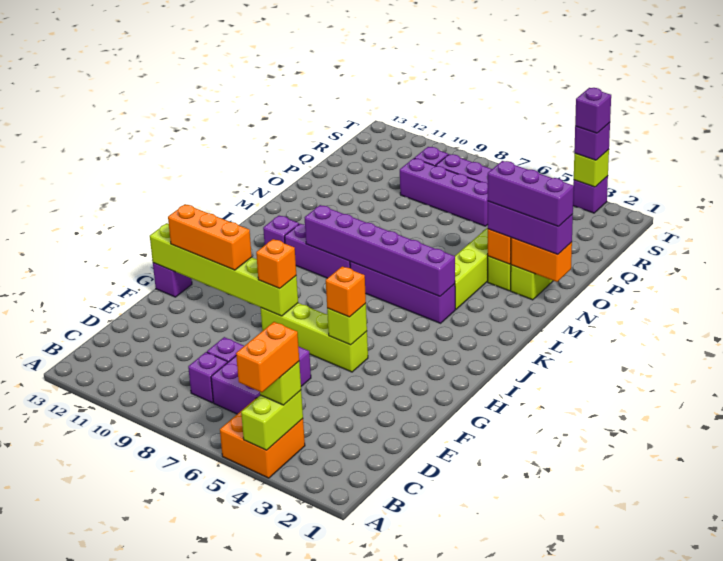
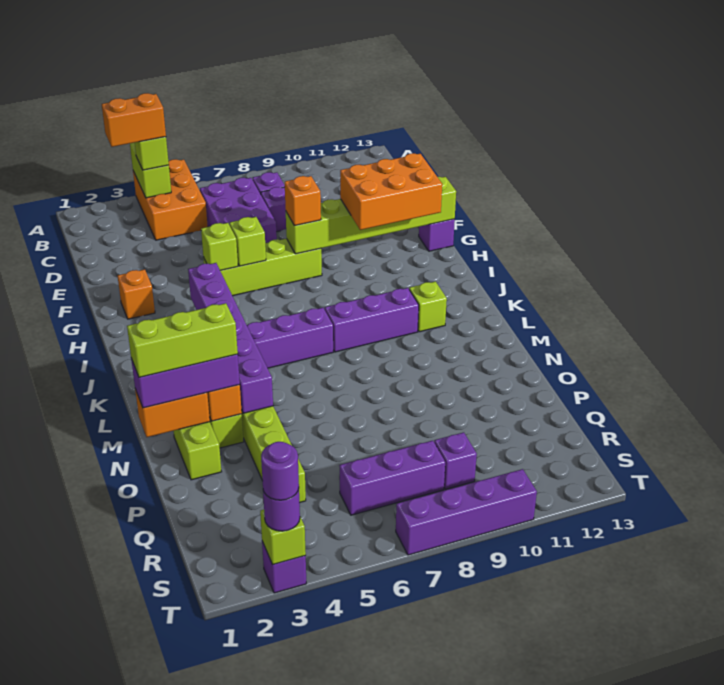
orange 2x2 brick [220,398,305,478] -> orange 2x3 brick [133,159,208,240]
orange 1x2 brick [236,322,299,392] -> orange 1x2 brick turned to [102,93,166,147]
orange 1x1 brick [326,266,366,317] -> orange 1x1 brick moved to [118,269,155,319]
none -> lime 1x1 brick [230,217,266,266]
orange 1x3 brick [168,204,252,270] -> orange 2x3 brick [340,153,442,230]
purple 1x6 brick [305,205,455,296] -> purple 1x6 brick turned to [188,263,273,413]
purple 1x1 brick [263,216,299,245] -> lime 1x1 brick [409,281,447,332]
purple 1x3 brick [488,161,574,227] -> lime 1x3 brick [127,303,238,377]
purple 1x4 brick [400,158,488,226] -> purple 1x4 brick moved to [396,469,537,555]
purple 1x1 brick [574,123,610,160] -> purple 1x1 round brick [263,489,300,531]
purple 1x1 brick [575,88,611,133] -> purple 1x1 round brick [261,442,299,500]

